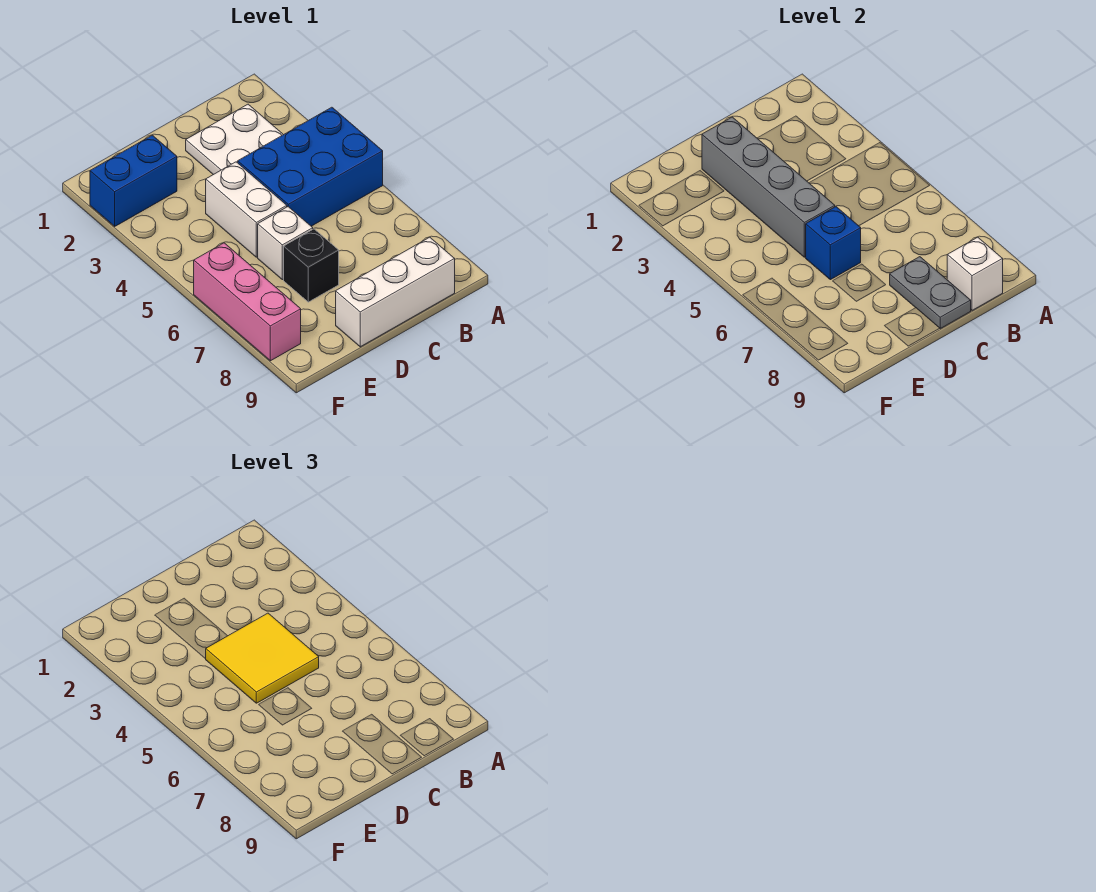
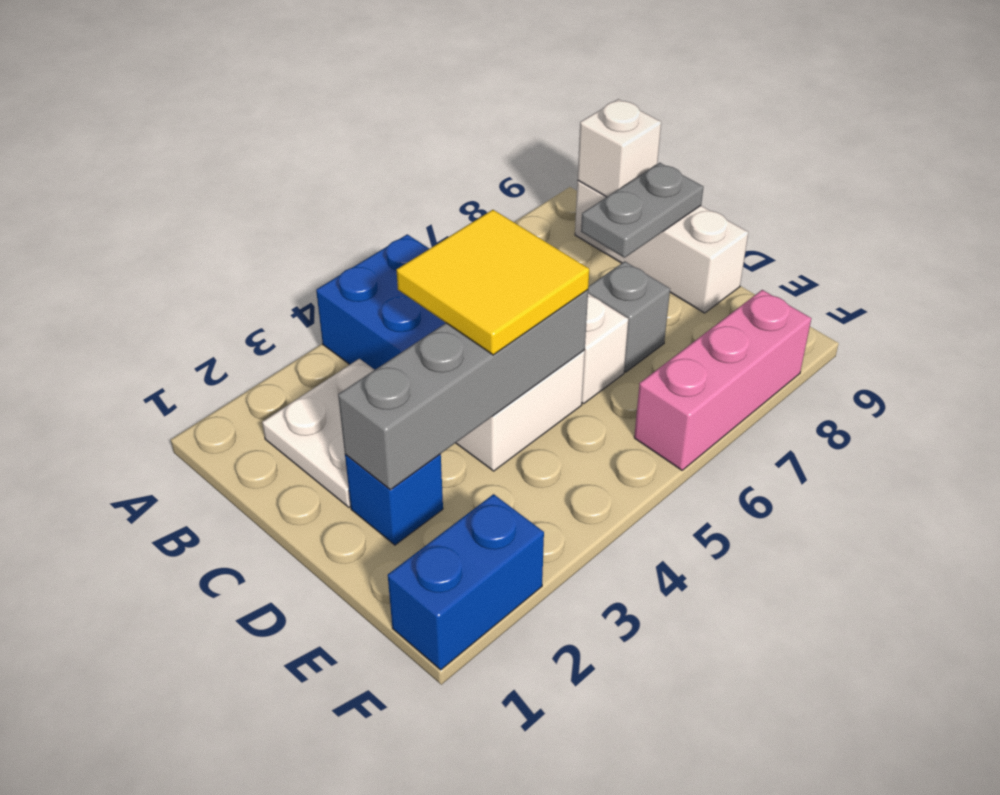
blue 1x1 brick [806,207,861,280] -> blue 1x1 brick moved to [345,454,443,545]
black 1x1 brick [284,229,339,302] -> grey 1x1 brick [588,261,670,372]
blue 1x2 brick [90,135,177,226] -> blue 1x2 brick turned to [388,494,544,670]

